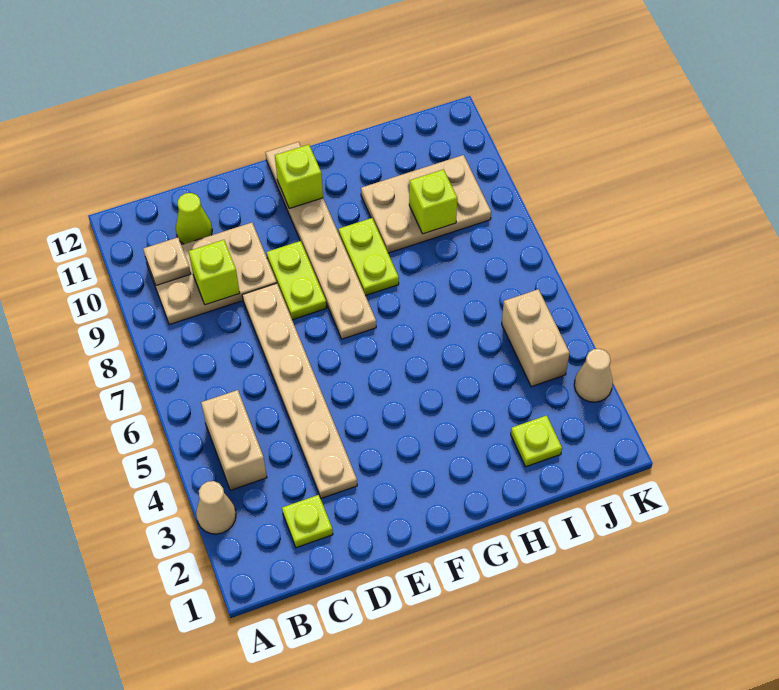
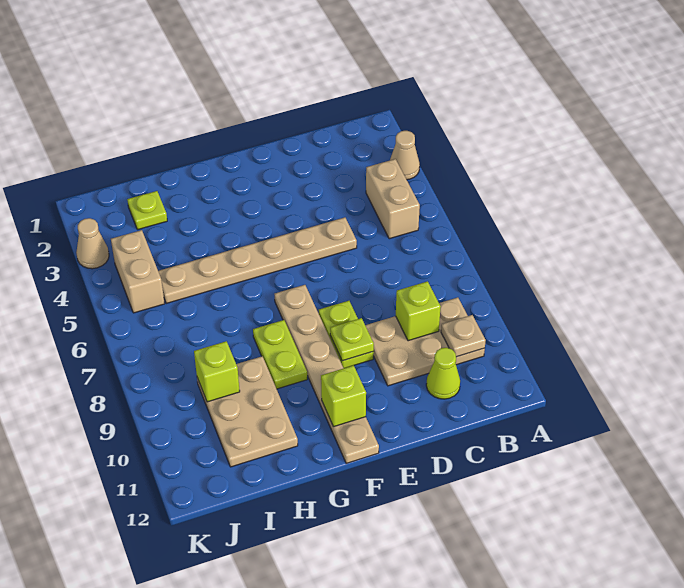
lime 1x1 plate [282,495,333,548] -> lime 1x1 plate moved to [330,318,374,361]
tan 1x6 plate [242,283,357,499] -> tan 1x6 plate turned to [158,217,357,303]
tan 2x3 plate [361,155,491,253] -> tan 2x3 plate turned to [197,356,298,467]

